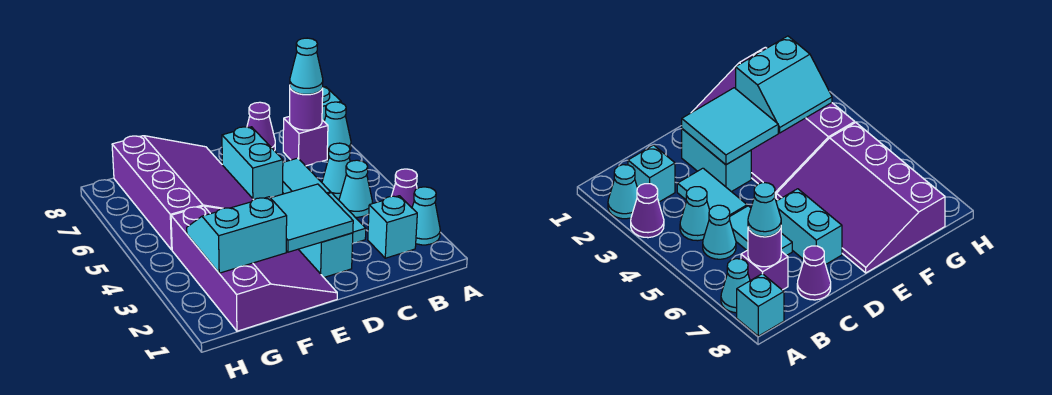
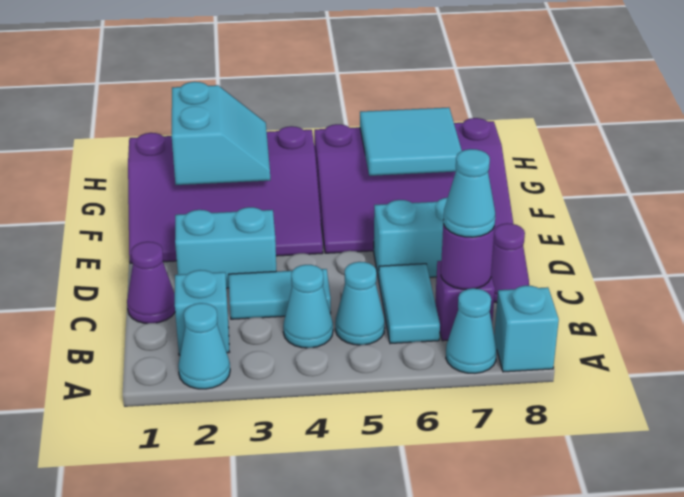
purple 1x1 cone [392,169,417,208] -> purple 1x1 cone moved to [127,242,175,323]
cyan 1x2 tile [283,158,331,194] -> cyan 1x2 tile turned to [379,264,440,344]
cyan 2x2 tile [271,184,353,252] -> cyan 2x2 tile moved to [360,108,462,176]

